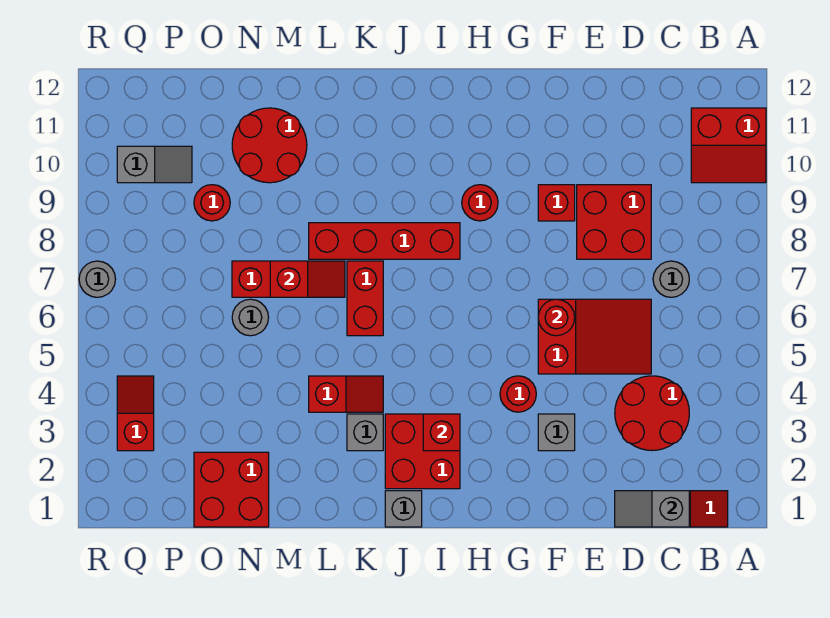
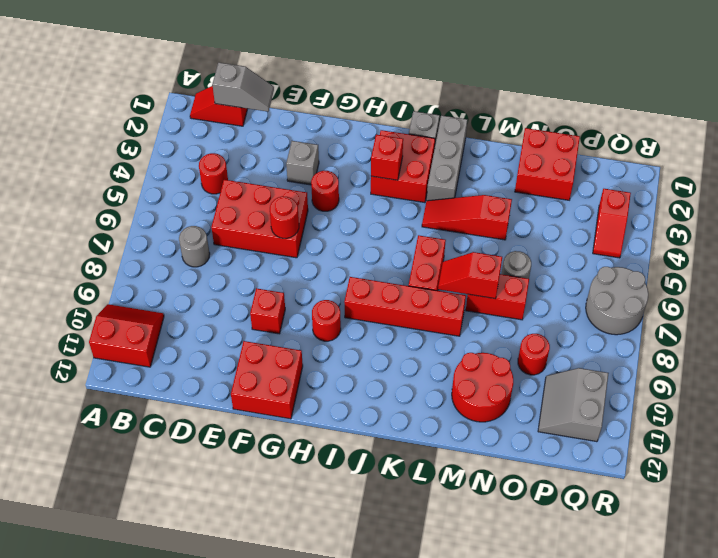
red 2x2 round brick [615,376,689,451] -> red 1x1 round brick [199,153,228,194]
red 2x3 slope [538,299,651,374] -> red 2x3 brick [211,180,308,258]
red 2x2 brick [577,185,651,259] -> red 2x2 brick moved to [231,341,303,419]
grey 1x1 brick [347,414,383,451] -> grey 1x3 brick [427,115,467,201]
red 1x2 slope [309,376,383,412] -> red 1x3 slope [422,195,512,240]
grey 1x2 slope [117,146,192,183] -> grey 2x2 slope [538,368,609,442]
grey 1x1 round brick [79,261,116,297] -> grey 2x2 round brick [586,267,648,335]

